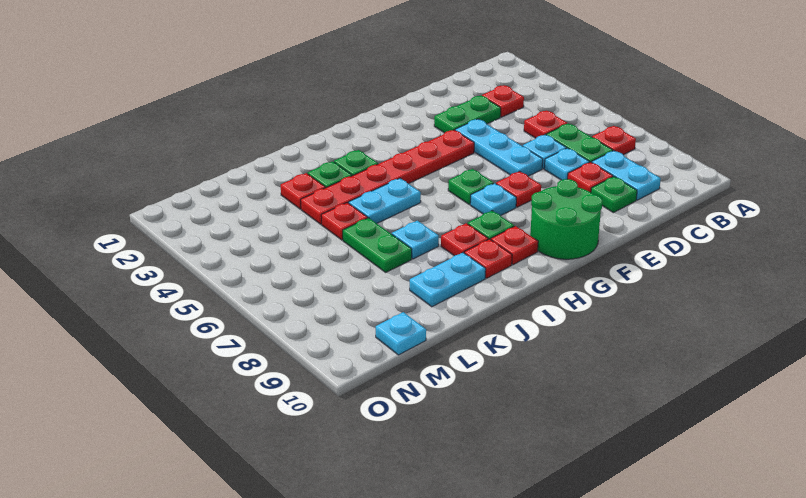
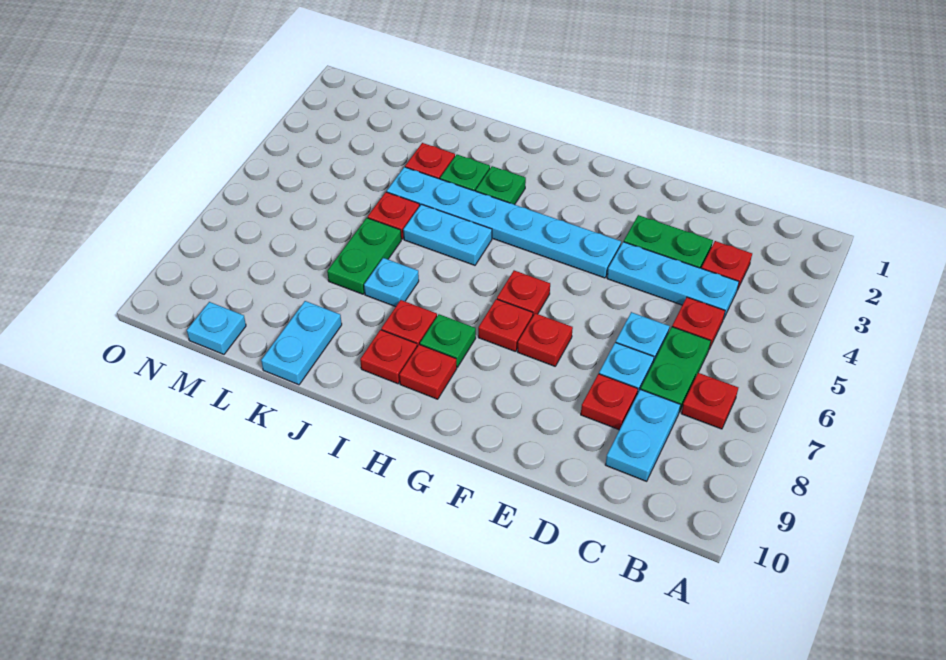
green 1x1 plate [591,176,637,213] -> none
cyan 1x3 plate [455,119,543,176] -> cyan 1x3 plate turned to [607,242,739,318]
red 1x6 plate [301,130,474,224] -> cyan 1x6 plate [387,167,621,278]
green 2x2 round brick [530,179,602,259] -> none
green 1x1 plate [448,169,494,205] -> red 1x1 plate [497,270,550,316]
cyan 1x1 plate [470,183,516,216] -> red 1x1 plate [478,299,533,352]
cyan 1x2 plate [410,253,486,307] -> cyan 1x2 plate turned to [261,301,342,385]

